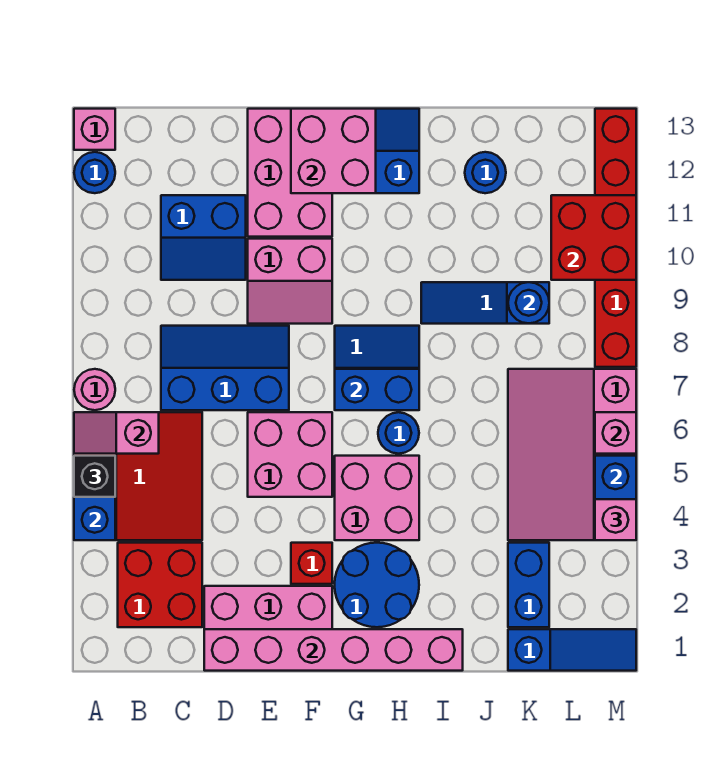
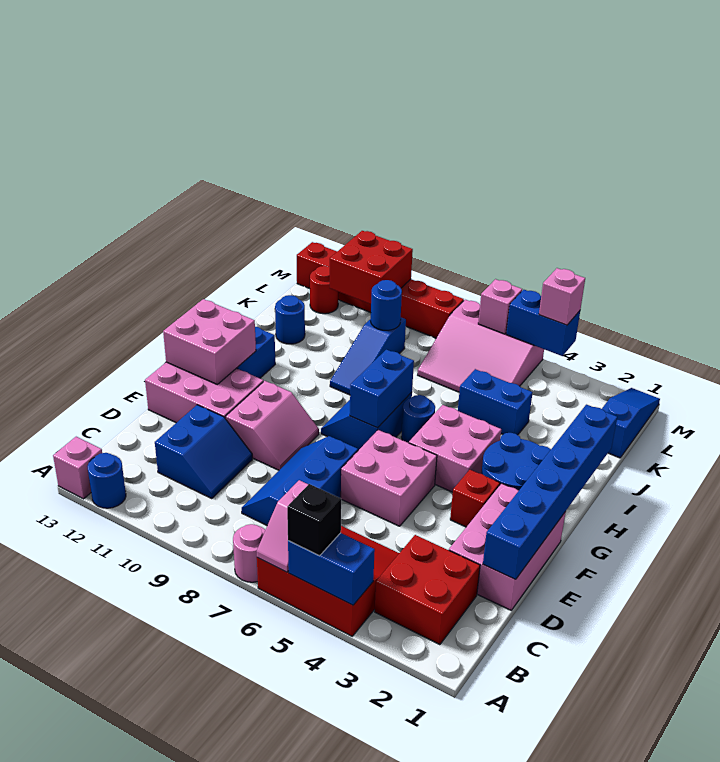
pink 1x6 brick [204,629,463,671] -> blue 1x6 brick [483,405,617,579]
blue 1x2 brick [508,543,549,627] -> blue 1x2 brick moved to [458,369,533,435]
pink 3x4 slope [508,369,636,540] -> pink 3x3 slope [418,300,544,392]
none -> red 1x1 round brick [310,266,338,314]

